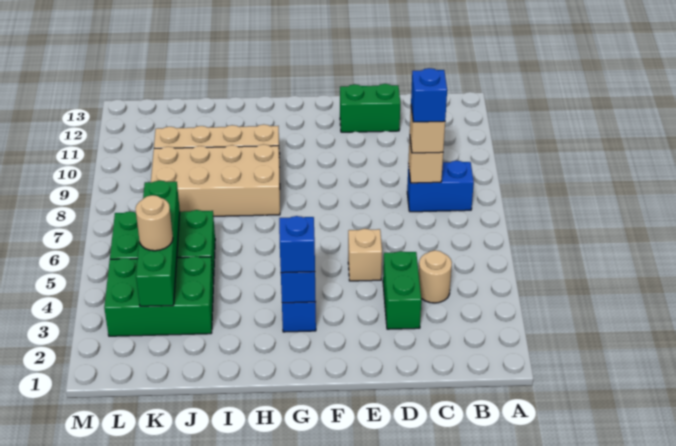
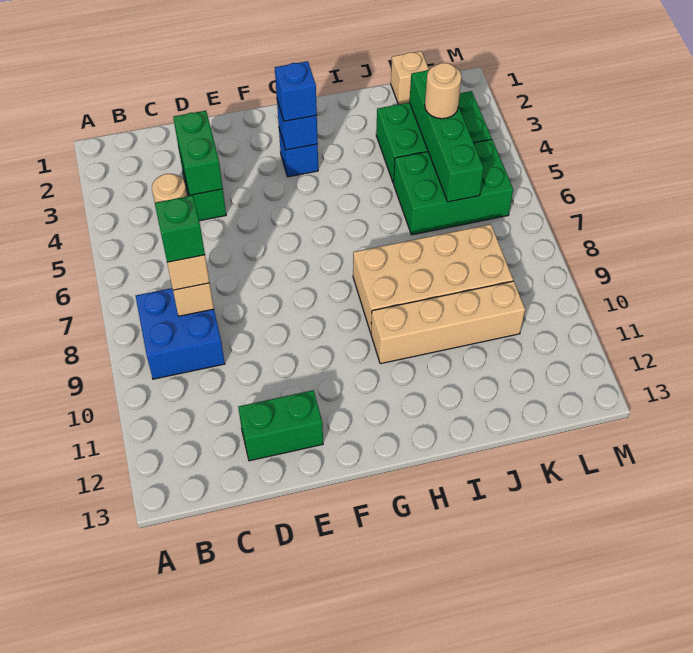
blue 1x2 brick [407,161,474,212] -> blue 2x2 brick [136,288,225,379]
blue 1x1 brick [411,68,447,122] -> green 1x1 brick [155,195,205,262]
none -> green 1x2 brick [173,111,223,195]
tan 1x1 brick [348,229,382,281] -> tan 1x1 brick moved to [391,51,429,104]

